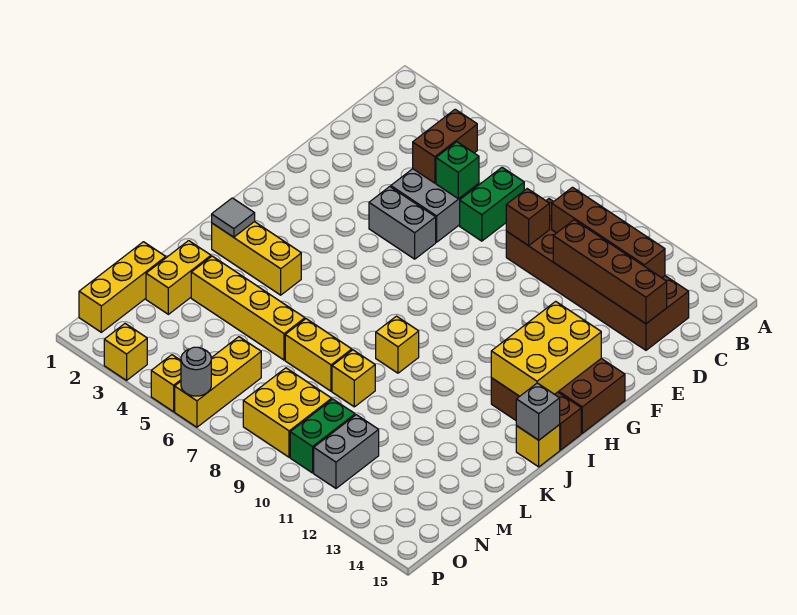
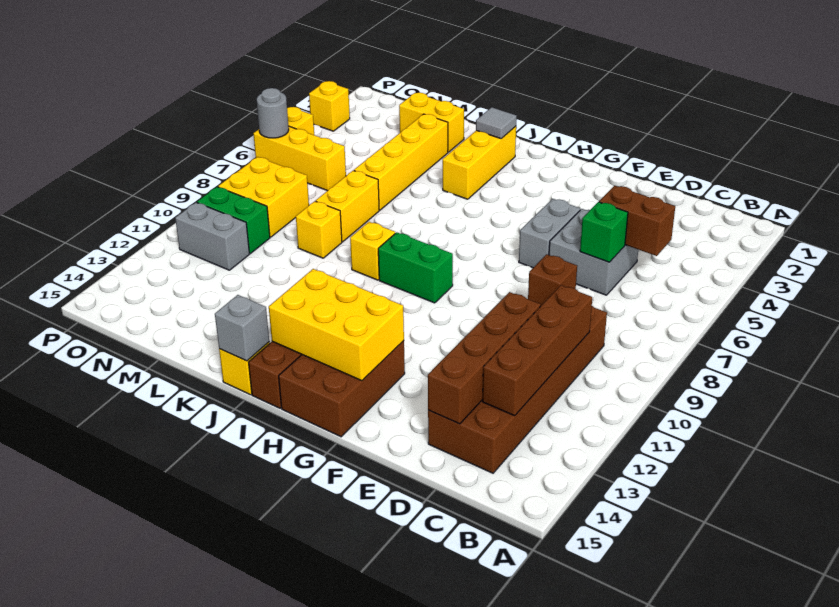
green 1x2 brick [460,167,524,241] -> green 1x2 brick moved to [378,232,453,303]
yellow 1x3 brick [79,242,166,332] -> none

